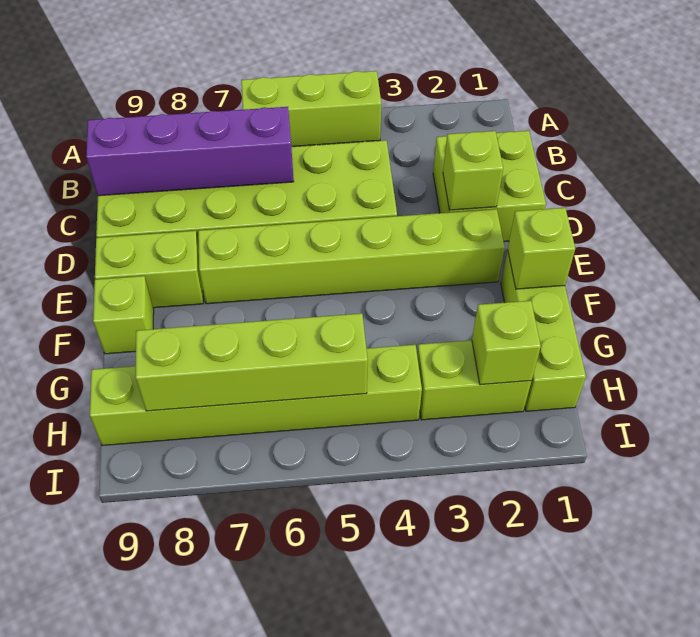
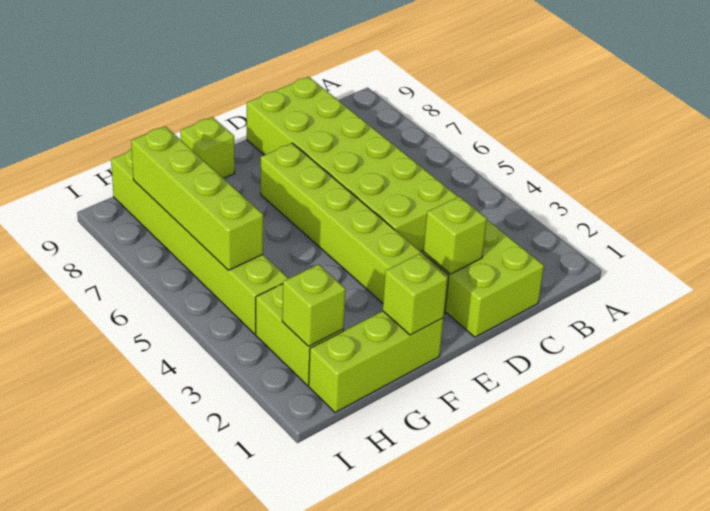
lime 1x3 brick [241,71,381,147] -> none
purple 1x4 brick [86,107,294,196] -> none
lime 1x2 brick [95,231,203,308] -> none

